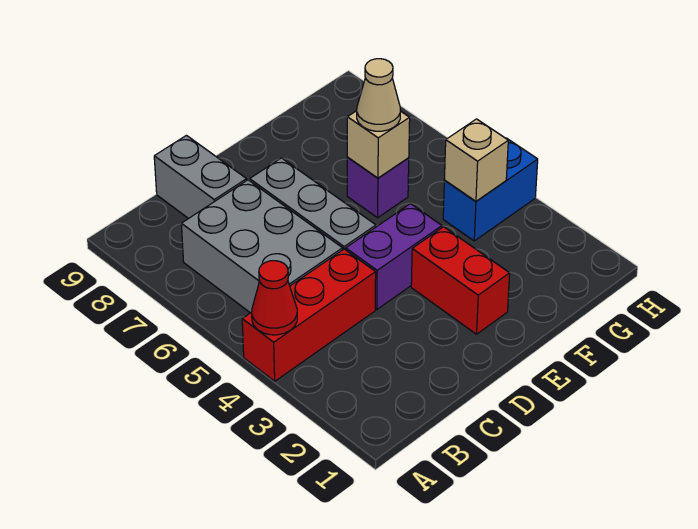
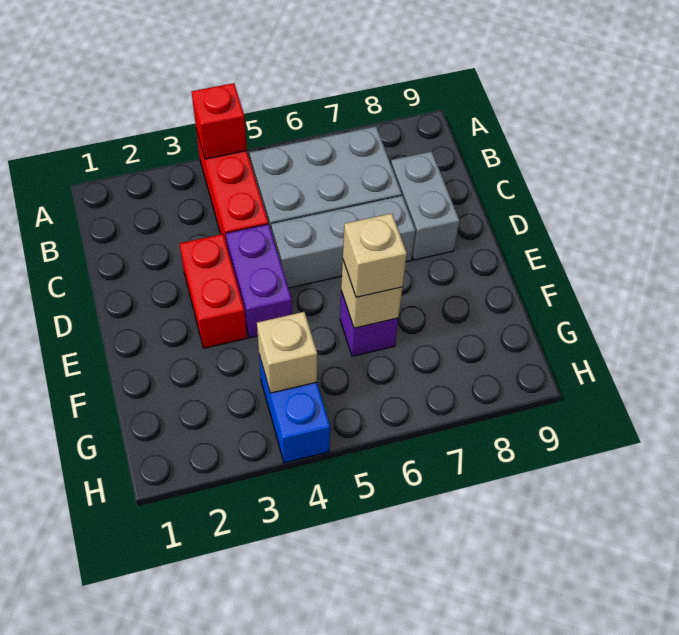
red 1x1 cone [252,261,297,335] -> red 1x1 brick [192,83,247,159]
grey 1x2 brick [154,135,247,219] -> grey 1x2 brick turned to [391,151,460,260]
red 1x2 brick [411,227,510,334] -> red 1x2 brick turned to [180,234,247,348]
tan 1x1 cone [357,59,400,131] -> tan 1x1 brick [343,213,407,297]

